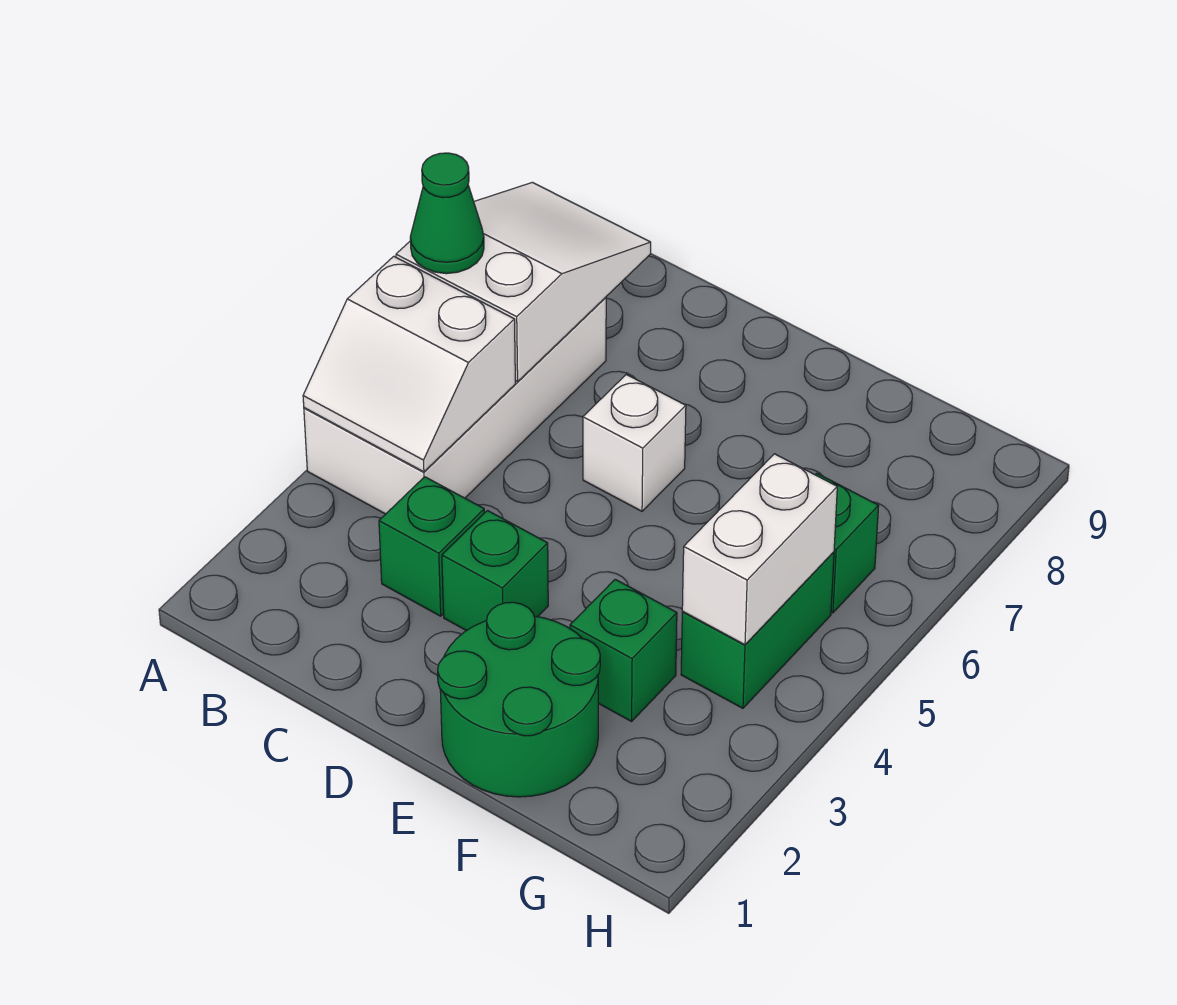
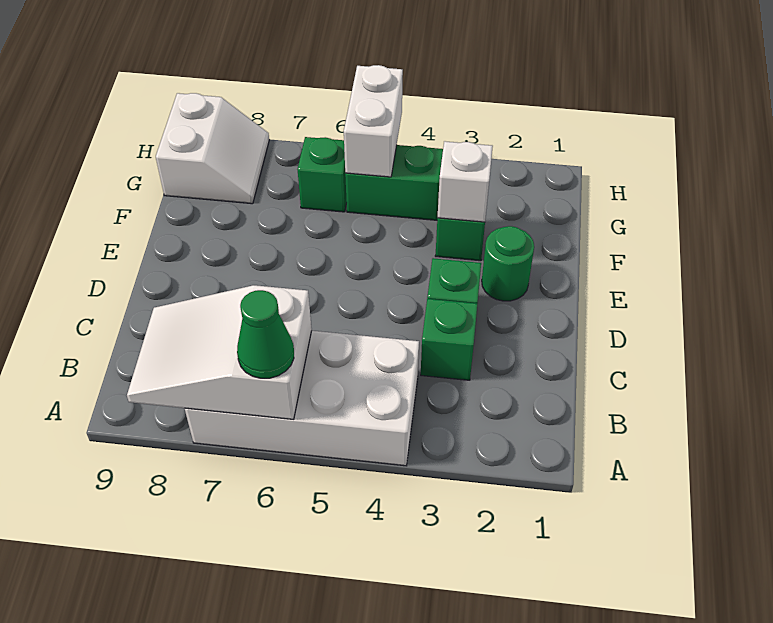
white 2x2 slope [303,256,515,472] -> white 2x2 slope moved to [156,93,269,204]
white 1x1 brick [583,375,686,511] -> white 1x1 brick moved to [437,141,493,222]
green 2x2 round brick [438,602,600,797] -> green 1x1 round brick [482,226,534,301]
white 1x2 brick [682,454,837,645] -> white 1x2 brick turned to [344,65,403,177]

